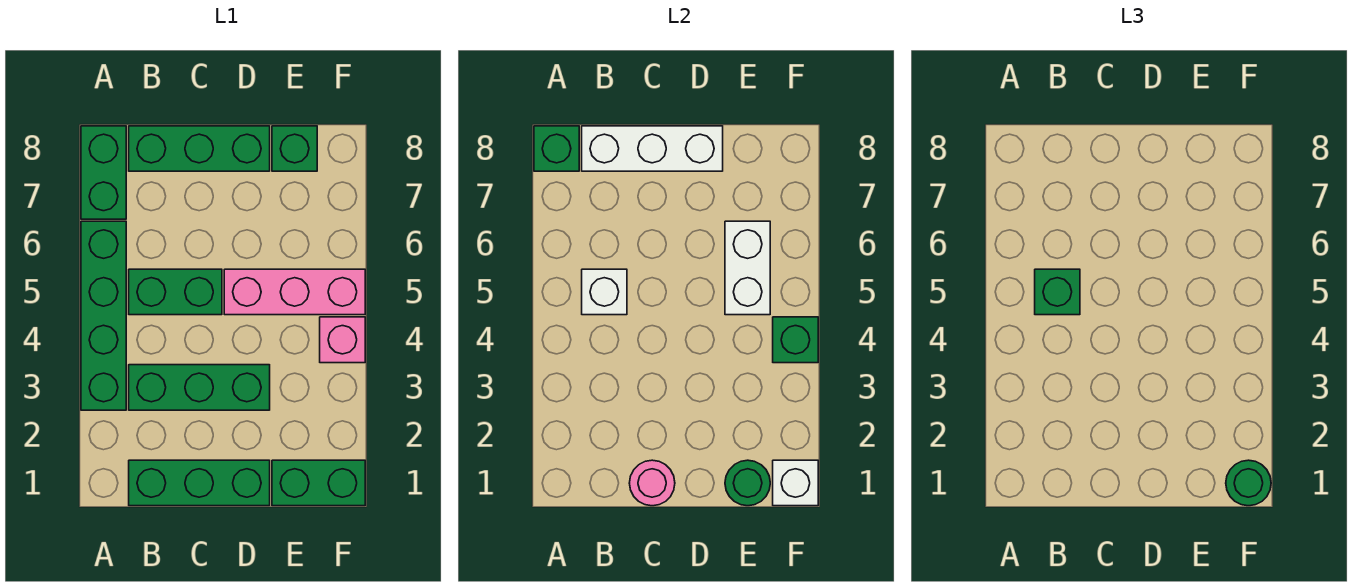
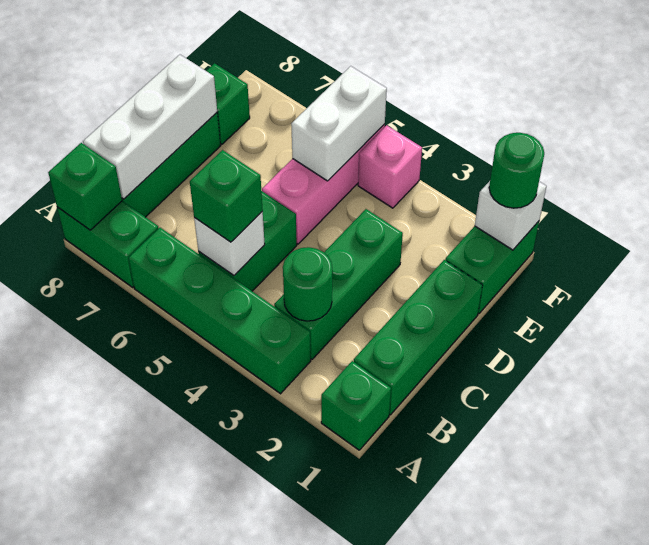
pink 1x1 round brick [629,460,675,506] -> none
green 1x1 round brick [725,460,770,506] -> green 1x1 round brick moved to [283,247,332,321]
white 1x2 brick [725,221,770,315] -> white 1x2 brick turned to [291,66,387,181]
green 1x1 brick [773,317,818,363] -> green 1x1 brick moved to [321,361,391,450]

